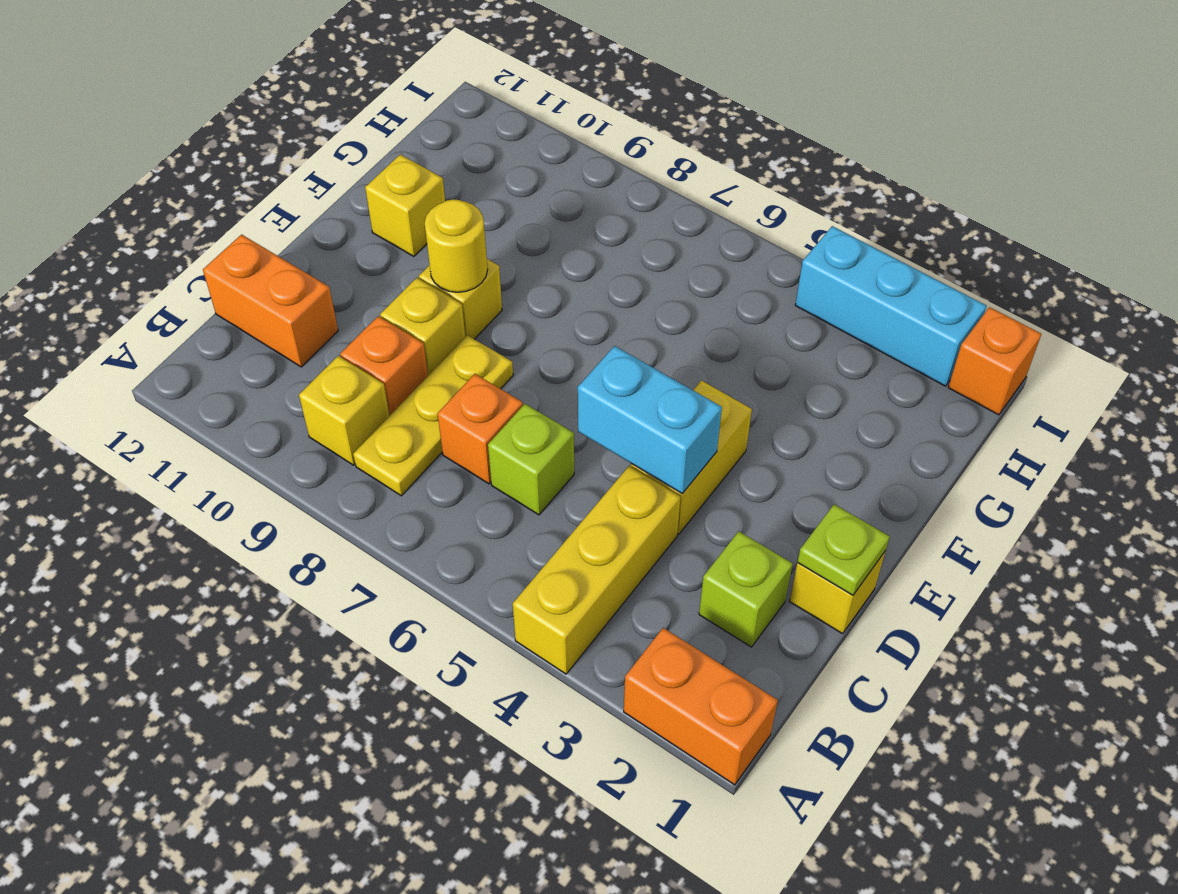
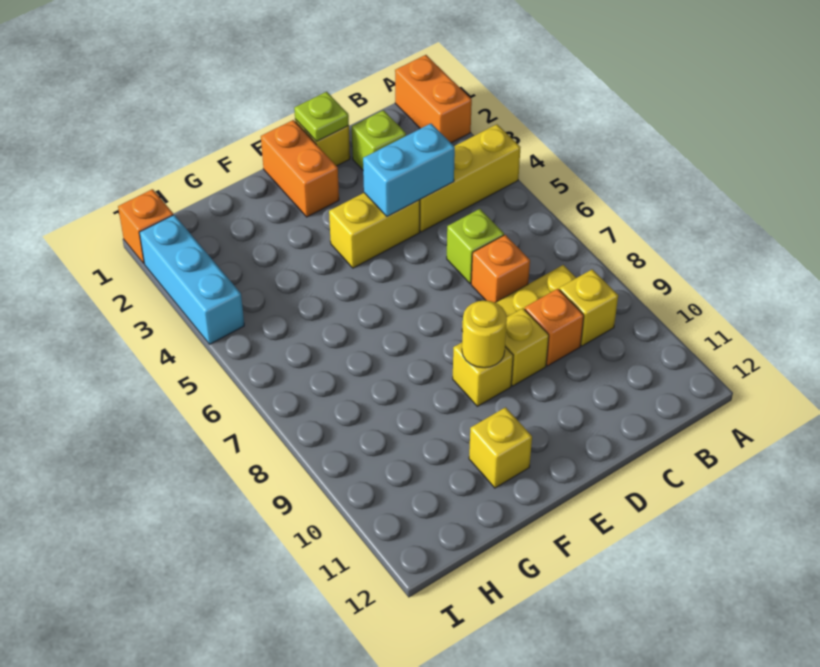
orange 1x2 brick [203,235,338,367] -> orange 1x2 brick moved to [261,120,339,217]
cyan 1x2 brick [578,346,722,494] -> cyan 1x2 brick turned to [363,124,455,217]

